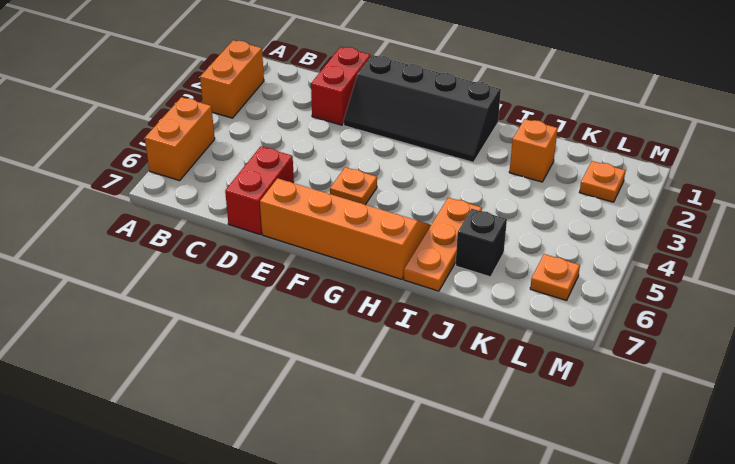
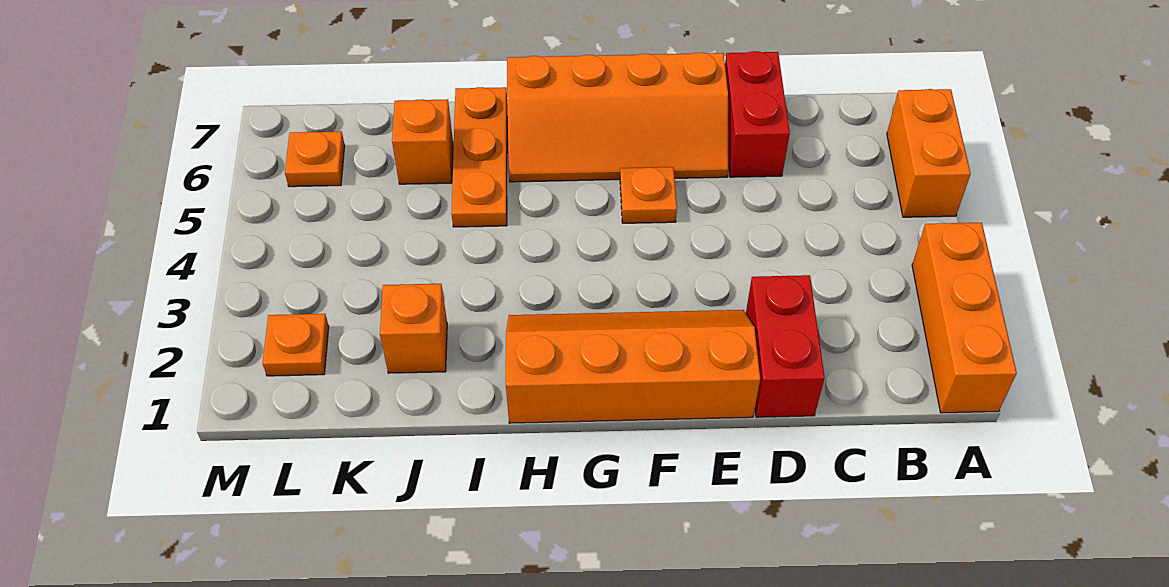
orange 1x2 brick [200,40,264,118] -> orange 1x3 brick [912,223,1017,413]
black 2x4 slope [344,55,501,162] -> orange 2x4 slope [506,310,760,423]
black 1x1 brick [456,209,507,277] -> orange 1x1 brick [392,99,453,184]

